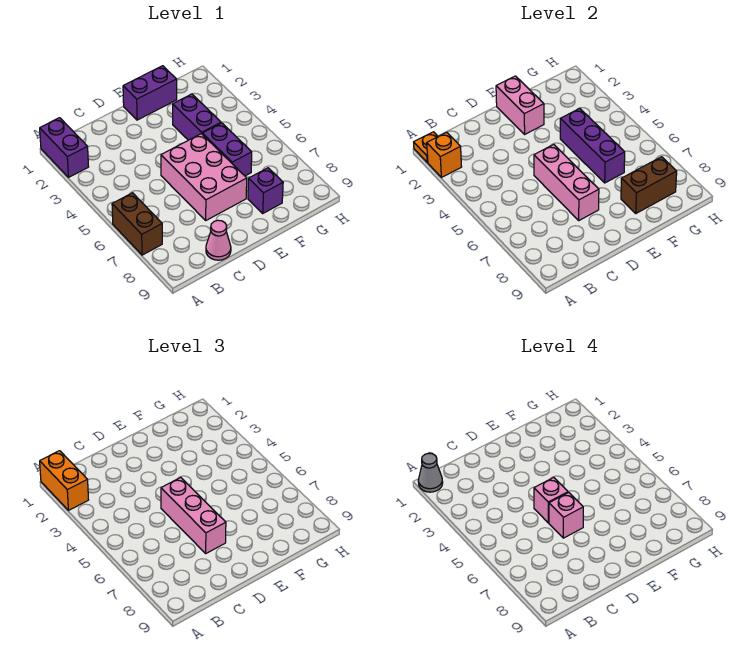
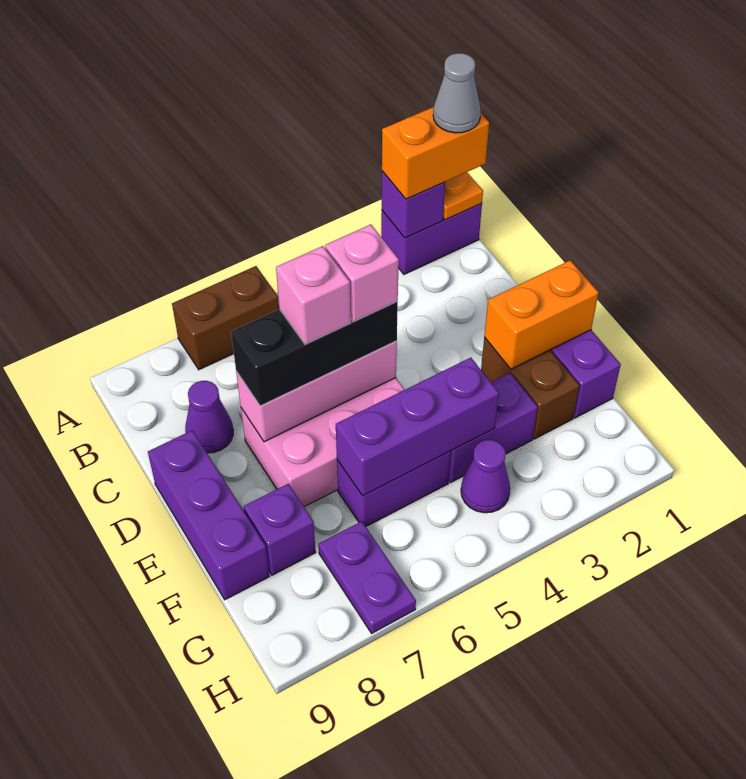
orange 1x1 brick [427,132,462,177] -> purple 1x1 brick [382,171,445,238]
none -> purple 1x1 cone [185,381,233,453]
pink 1x1 cone [206,220,231,260] -> none
pink 1x3 brick [161,477,226,553] -> black 1x3 brick [231,302,398,406]
none -> purple 1x3 brick [148,430,269,600]
pink 1x2 brick [496,76,544,134] -> orange 1x2 brick [484,260,599,369]
brown 1x2 brick [621,157,677,213] -> brown 1x2 brick moved to [481,337,580,439]
none -> purple 1x1 cone [461,440,510,513]
none -> purple 1x2 plate [318,521,416,633]

